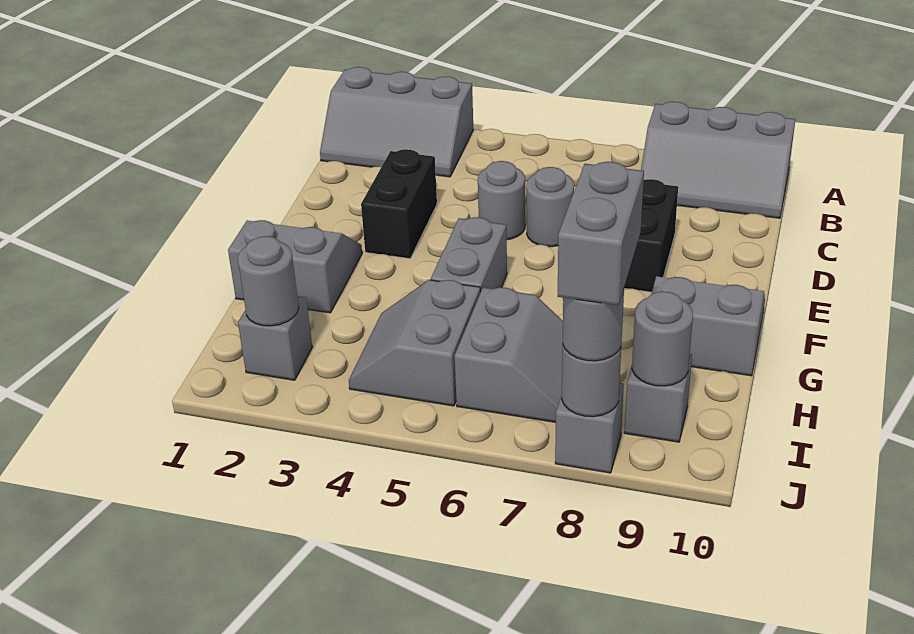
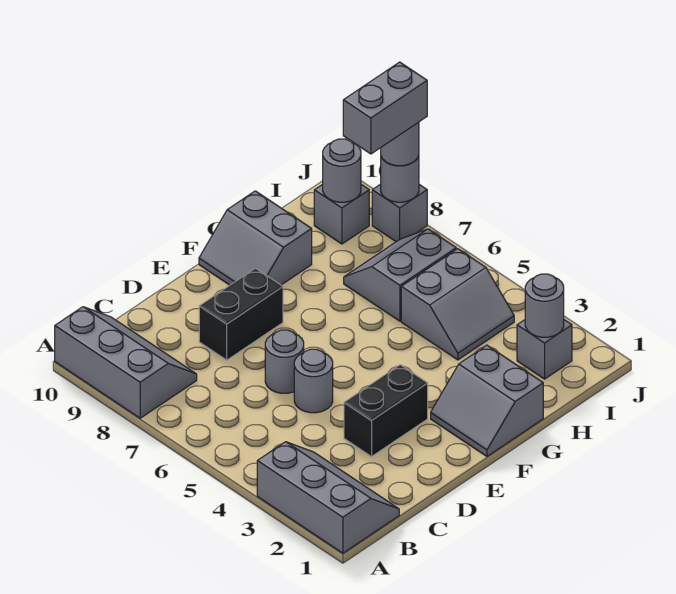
grey 1x2 brick [431,217,507,293] -> none

